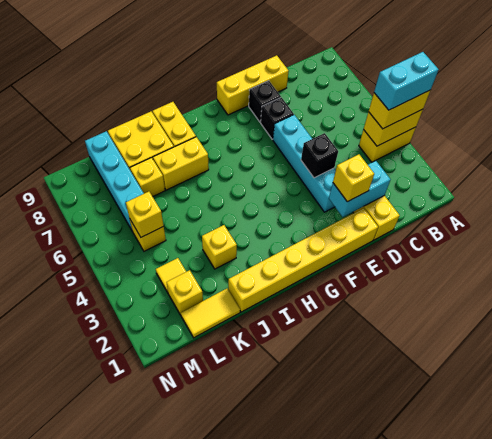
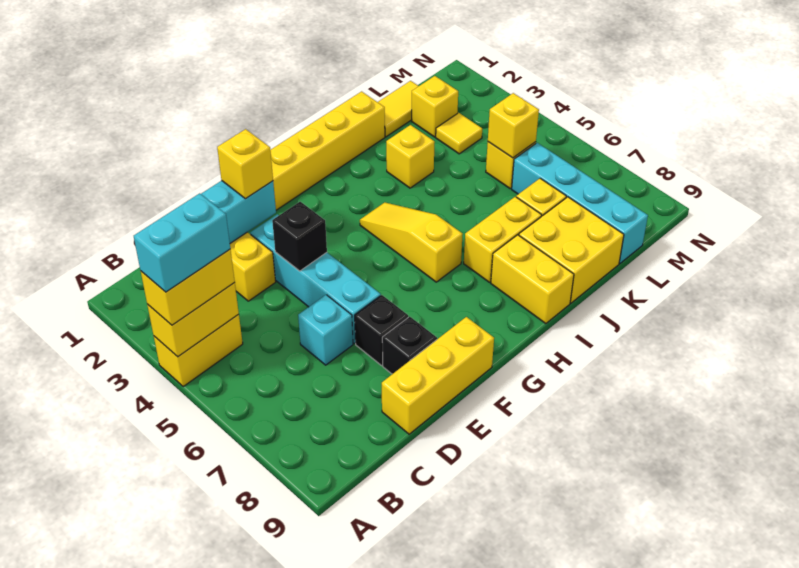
none -> cyan 1x1 brick [298,295,353,365]
none -> yellow 1x3 slope [360,202,463,282]

